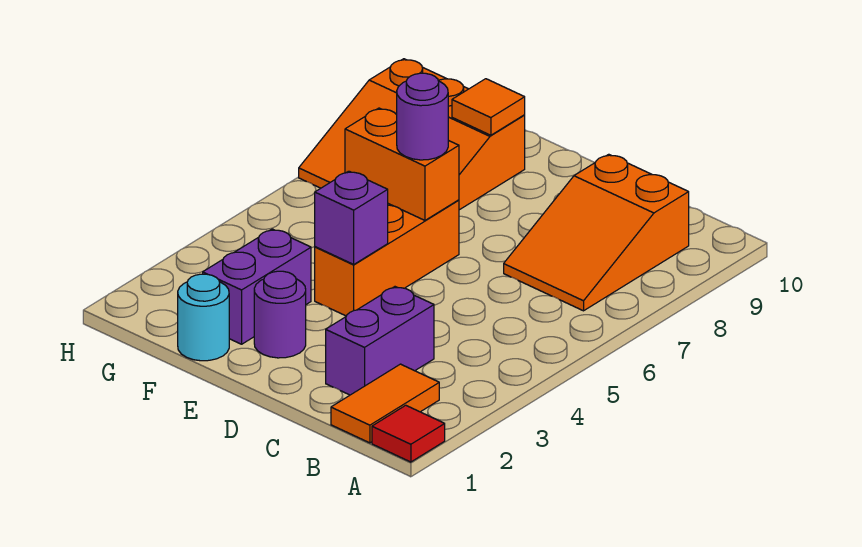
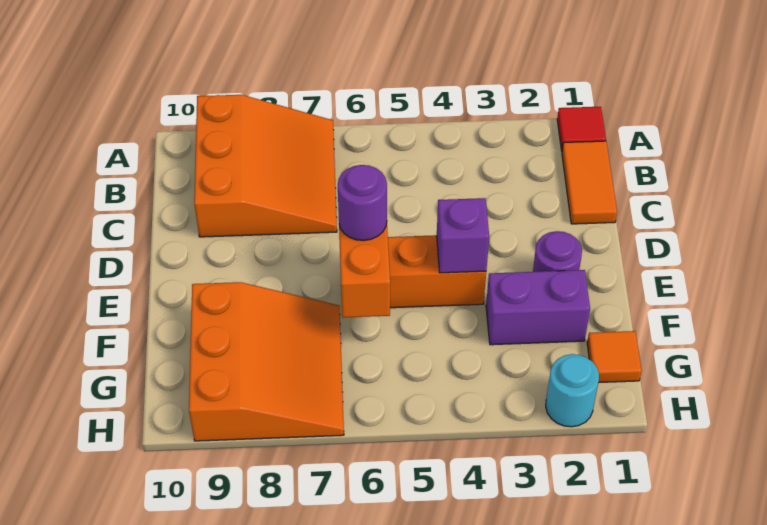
orange 1x2 tile [331,364,439,443] -> orange 1x2 tile turned to [562,141,617,224]
orange 2x3 slope [504,154,689,311] -> orange 3x3 slope [194,95,337,237]
purple 1x2 brick [326,287,434,395] -> none
cyan 1x1 round brick [178,274,229,361] -> cyan 1x1 round brick moved to [546,354,599,427]
orange 1x1 tile [452,79,525,135] -> orange 1x1 tile moved to [587,331,642,383]

